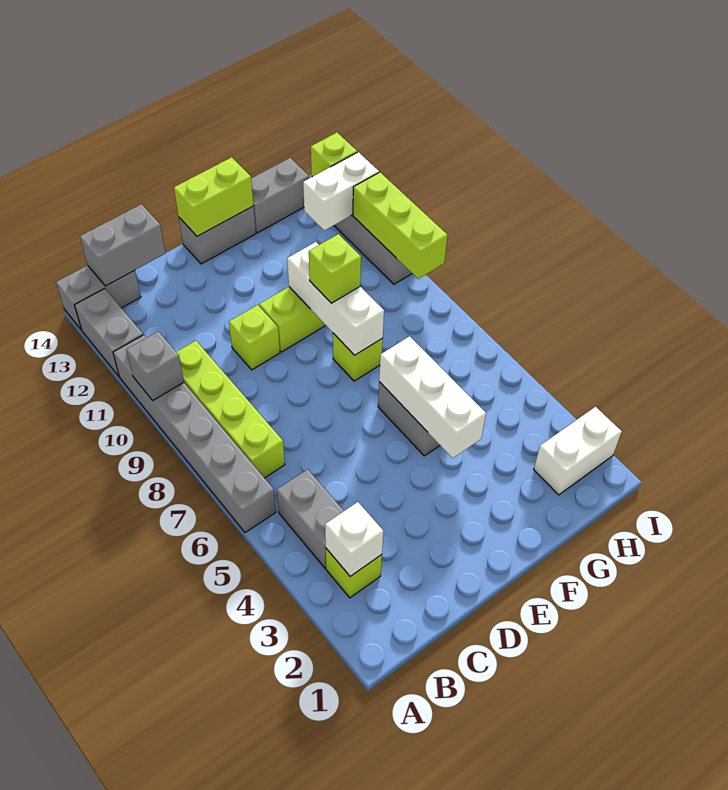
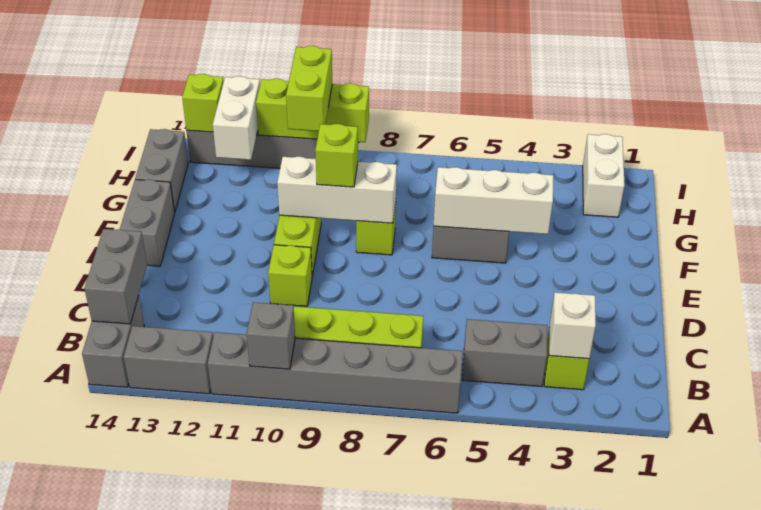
lime 1x2 brick [174,157,254,236] -> lime 1x2 brick moved to [286,46,332,131]

